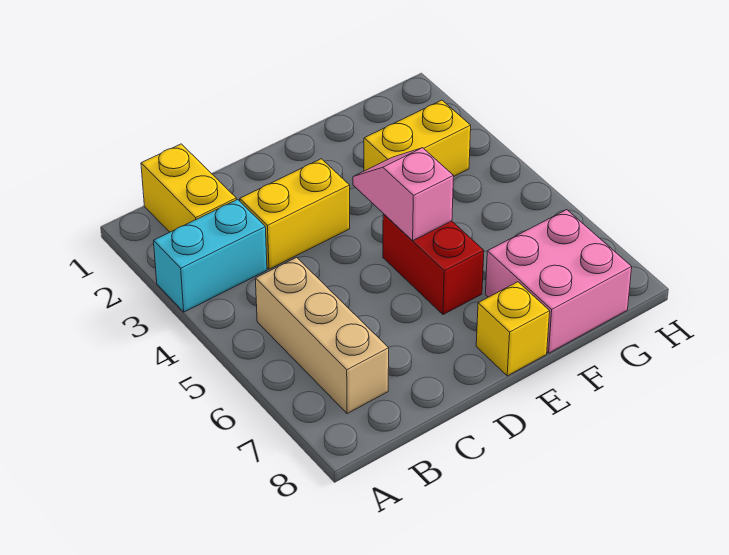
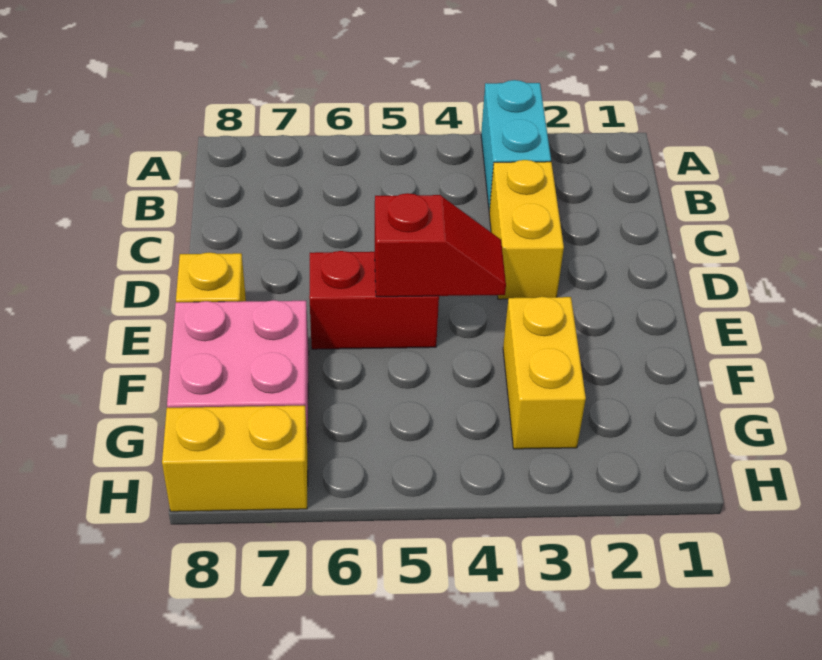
yellow 1x2 brick [141,144,236,232] -> yellow 1x2 brick moved to [162,406,308,512]
tan 1x3 brick [255,257,389,414] -> none
pink 1x2 slope [353,148,454,240] -> red 1x2 slope [375,193,506,297]

